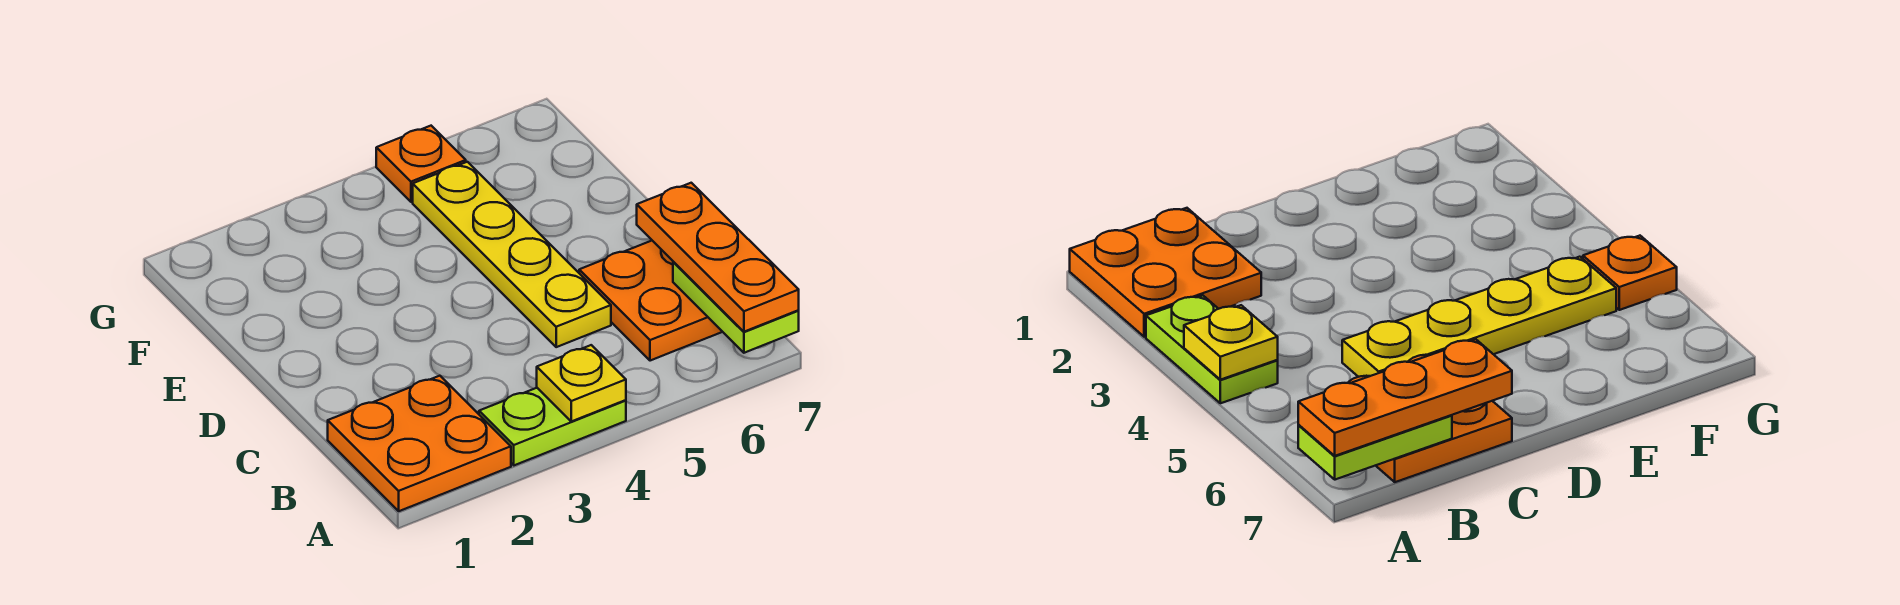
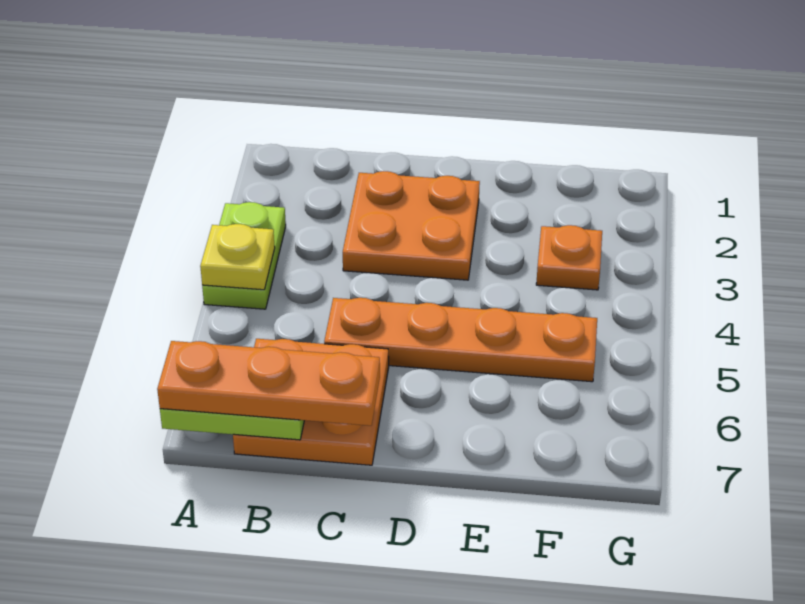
orange 2x2 plate [328,376,511,511] -> orange 2x2 plate moved to [343,171,480,280]
yellow 1x4 plate [413,162,611,347] -> orange 1x4 plate [324,298,597,382]
orange 1x1 plate [376,126,466,202] -> orange 1x1 plate moved to [536,225,602,290]

